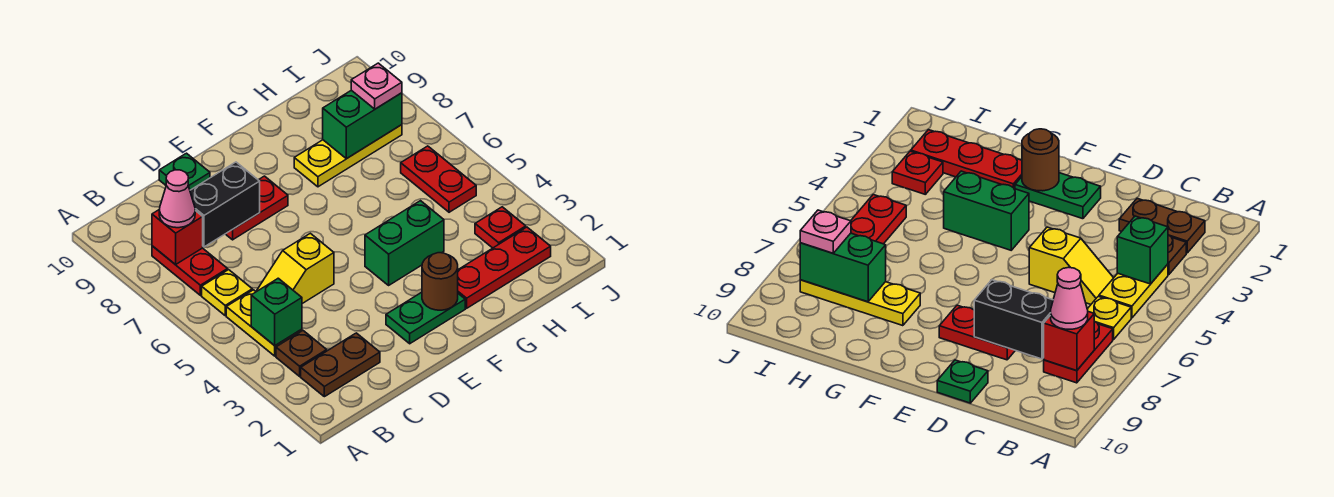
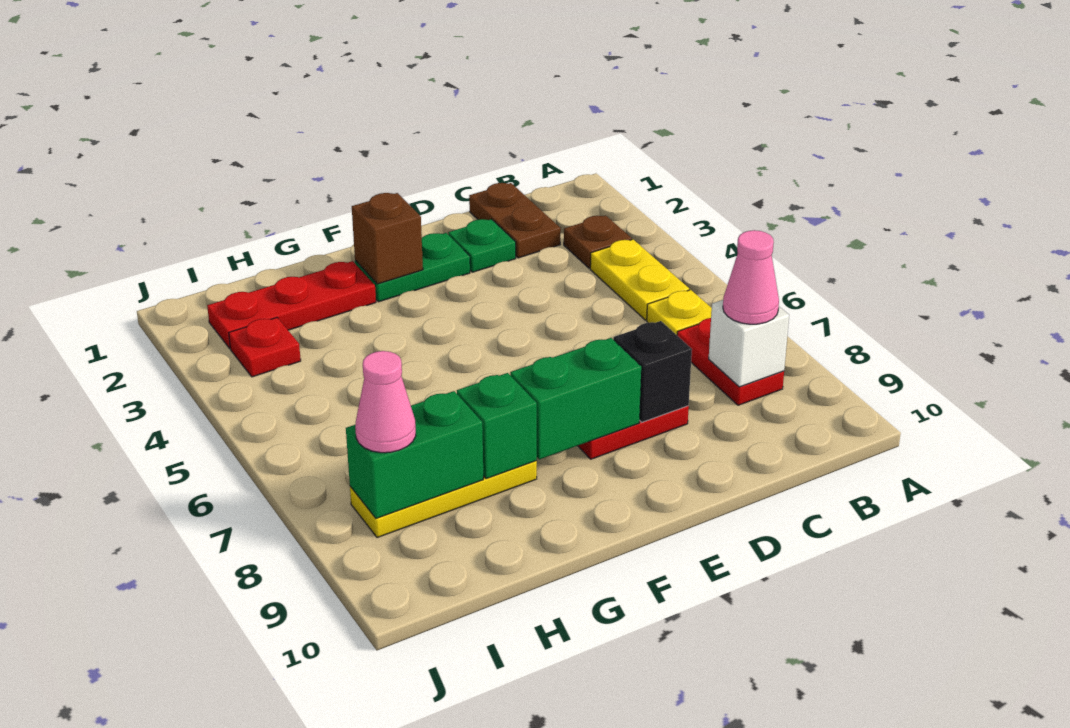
brown 1x2 plate [301,333,380,397] -> brown 1x2 plate turned to [469,183,561,258]
green 1x1 brick [251,278,302,346] -> green 1x1 brick moved to [457,373,537,479]
red 1x1 brick [152,209,203,265] -> white 1x1 brick [709,300,789,387]
yellow 1x2 slope [256,233,334,304] -> none
black 1x2 brick [190,162,260,247] -> black 1x1 brick [613,321,692,422]
green 1x1 plate [159,153,210,190] -> green 1x1 plate moved to [448,219,516,272]
brown 1x1 round brick [422,253,458,310] -> brown 1x1 brick [352,193,423,284]
green 1x2 brick [365,201,444,285] -> green 1x2 brick moved to [510,338,641,459]
red 1x2 plate [401,146,476,212] -> none
pink 1x1 plate [351,63,402,109] -> pink 1x1 cone [355,351,416,453]

